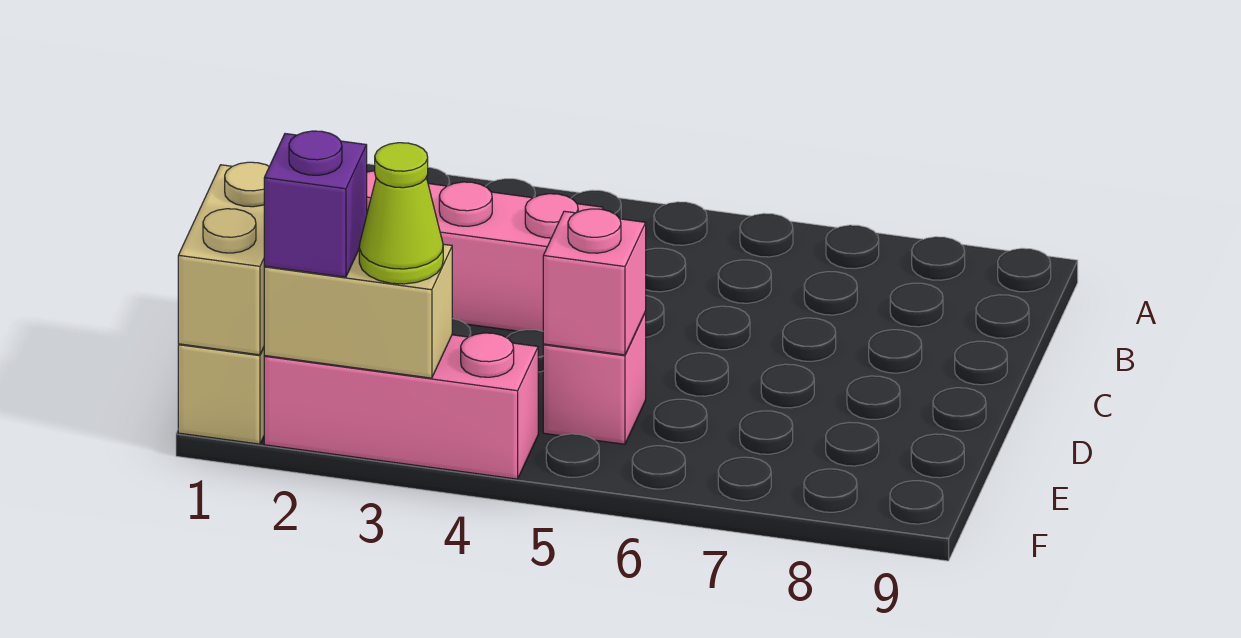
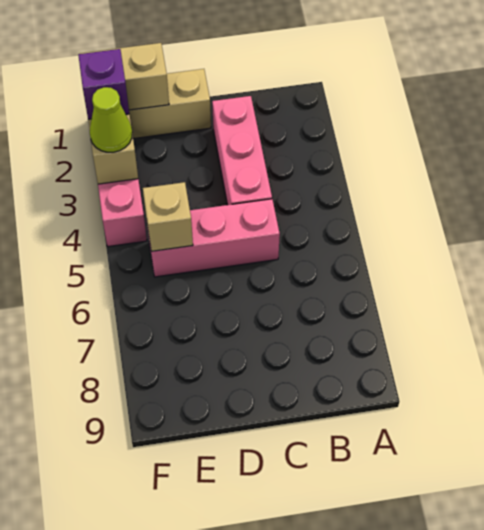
pink 1x1 brick [543,312,646,444] -> pink 1x3 brick [147,199,280,277]
pink 1x1 brick [543,209,646,355] -> tan 1x1 brick [143,182,193,251]

